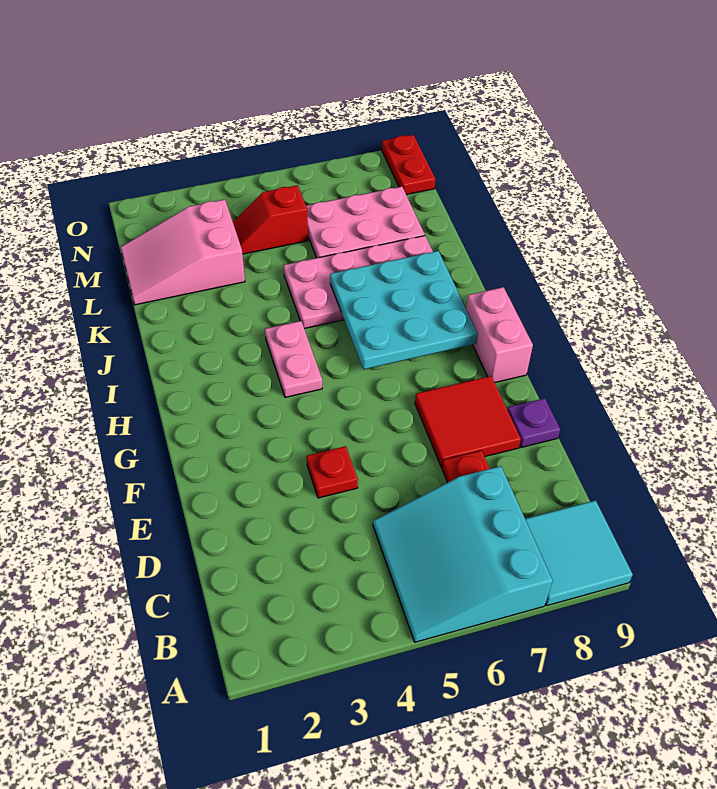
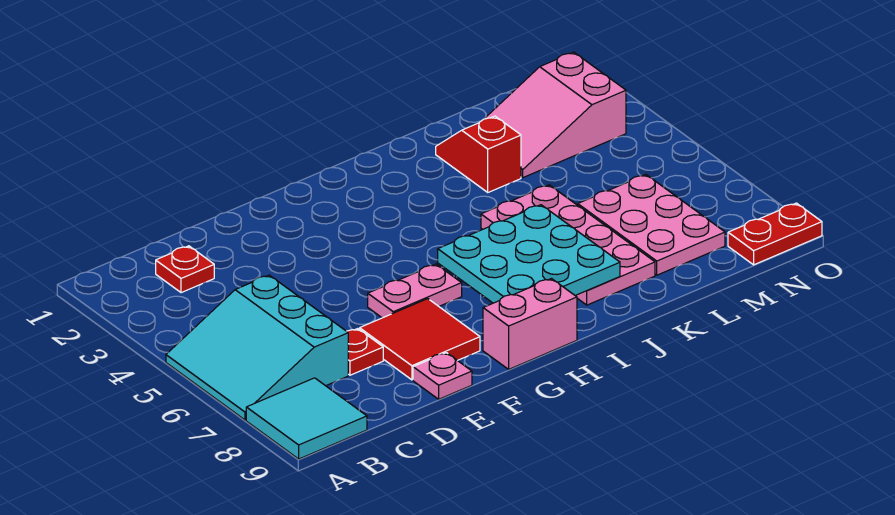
cyan 3x3 slope [373,466,553,642] -> cyan 3x3 slope turned to [166,275,348,420]
red 1x1 plate [307,446,358,498] -> red 1x1 plate moved to [156,246,214,293]
purple 1x1 plate [508,398,560,448] -> pink 1x1 plate [413,353,472,399]
pink 1x2 plate [265,321,322,397] -> pink 1x2 plate moved to [368,264,462,318]
pink 2x3 slope [121,200,245,305] -> pink 2x3 slope turned to [485,52,626,178]
red 1x2 slope [233,185,308,254] -> red 1x2 slope moved to [436,116,521,192]

